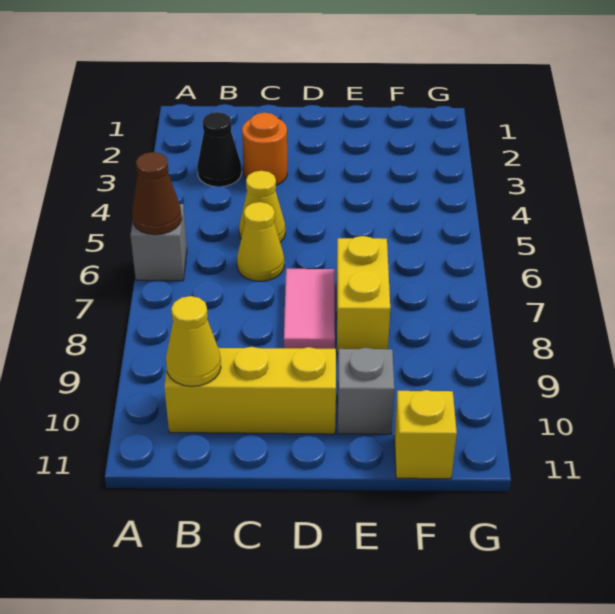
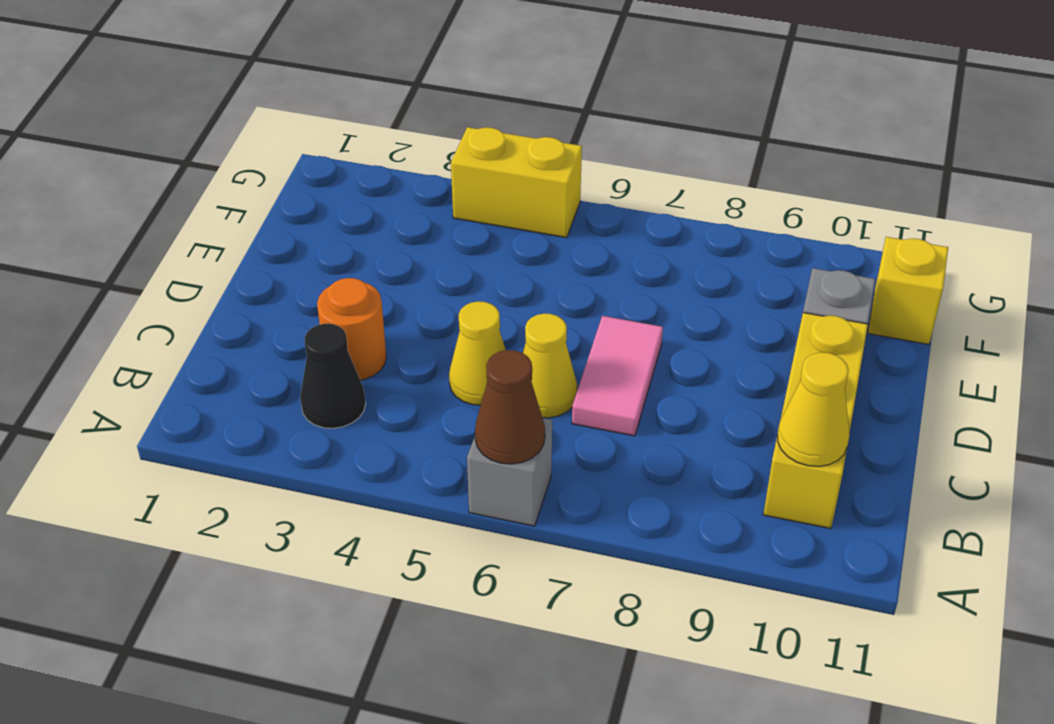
pink 1x2 tile [284,269,335,349] -> pink 1x2 tile turned to [572,316,663,436]
yellow 1x2 brick [337,236,390,354] -> yellow 1x2 brick moved to [451,127,582,238]

